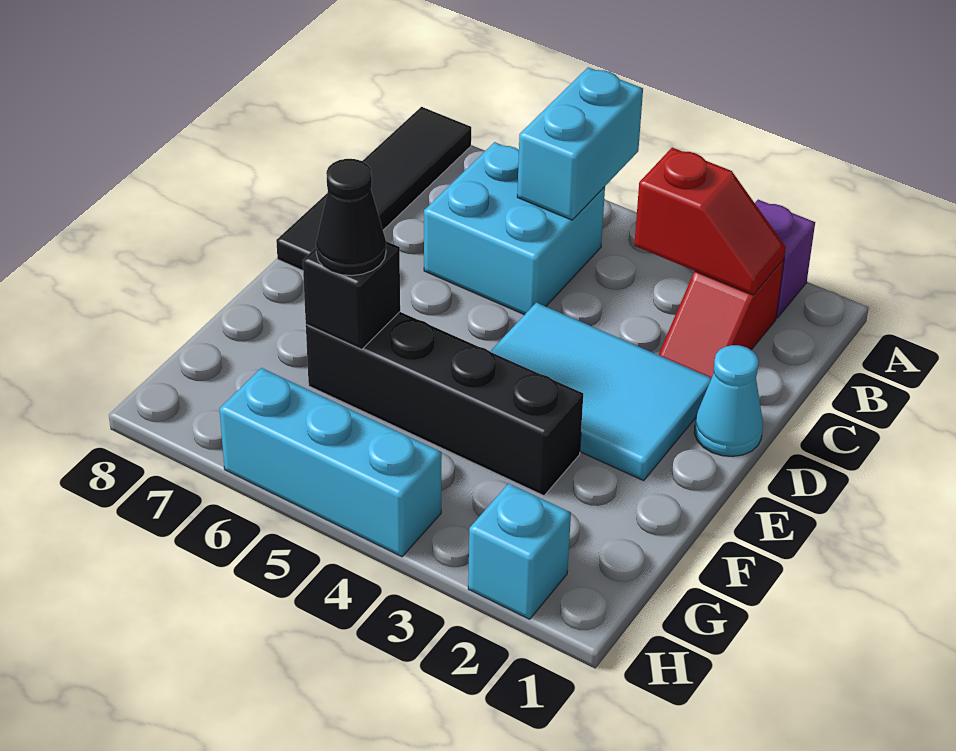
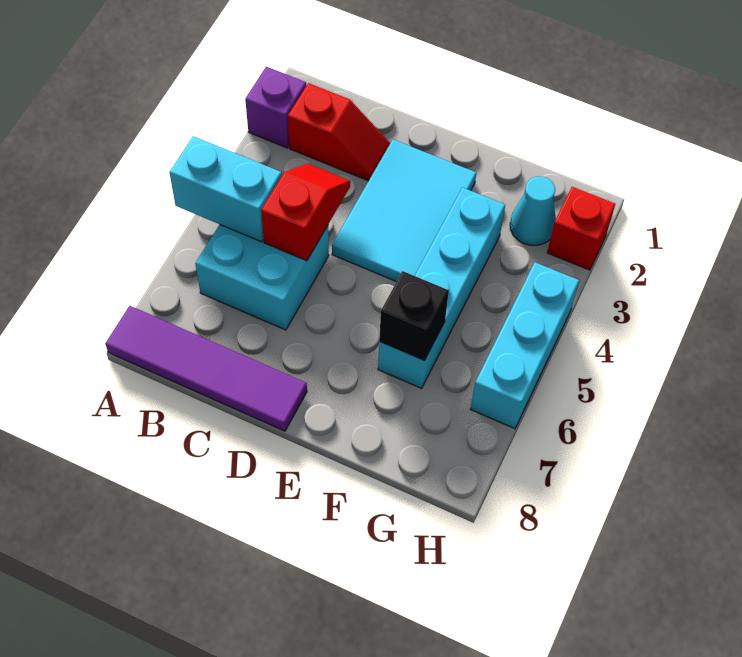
black 1x4 tile [276,107,471,271] -> purple 1x4 tile [105,306,307,431]
red 1x2 slope [634,148,786,295] -> red 1x2 slope moved to [261,164,350,261]
cyan 1x1 cone [694,345,763,457] -> cyan 1x1 cone moved to [510,176,556,245]
black 1x4 brick [306,312,583,496] -> cyan 1x4 brick [378,188,505,388]
black 1x1 cone [316,159,386,276] -> none
cyan 1x1 brick [468,483,571,619] -> red 1x1 brick [547,187,615,270]

